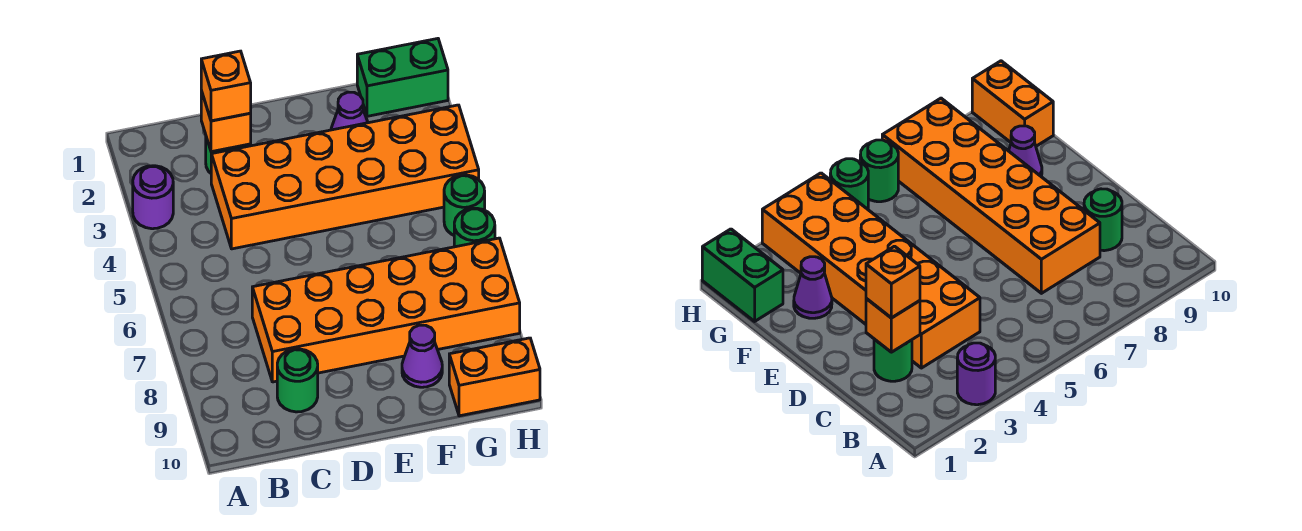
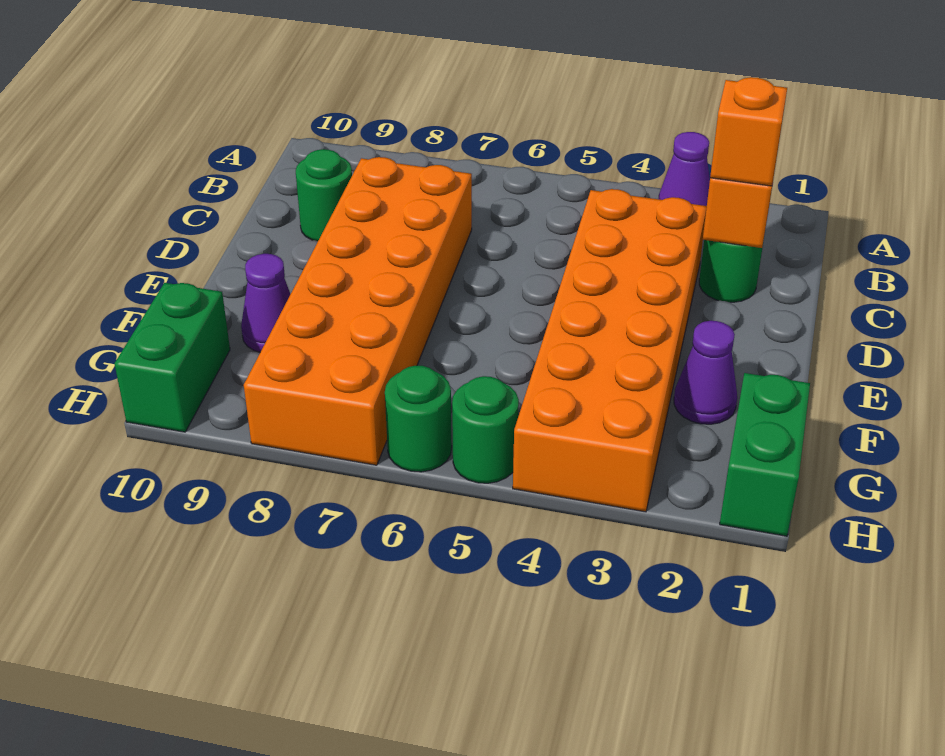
purple 1x1 round brick [133,166,173,229] -> purple 1x1 cone [658,132,710,206]
orange 1x2 brick [449,338,540,416] -> green 1x2 brick [114,283,230,432]

